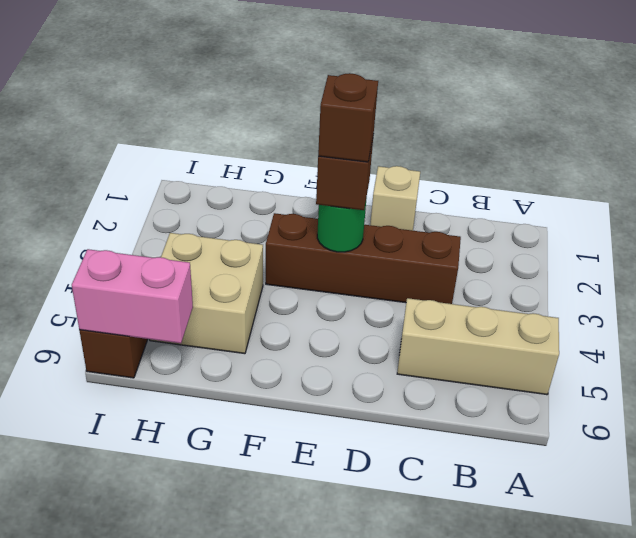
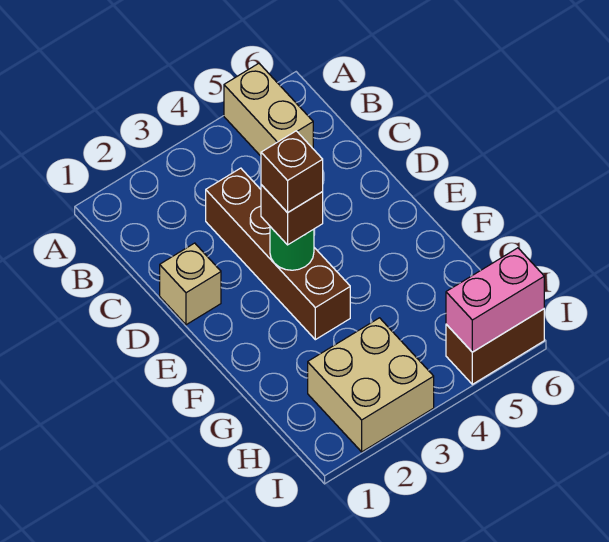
tan 1x3 brick [397,298,559,395] -> tan 1x2 brick [224,63,313,156]
tan 2x2 brick [150,233,263,354] -> tan 2x2 brick moved to [308,318,434,452]
pink 1x2 brick [72,249,193,343] -> pink 1x2 brick turned to [446,248,544,352]

